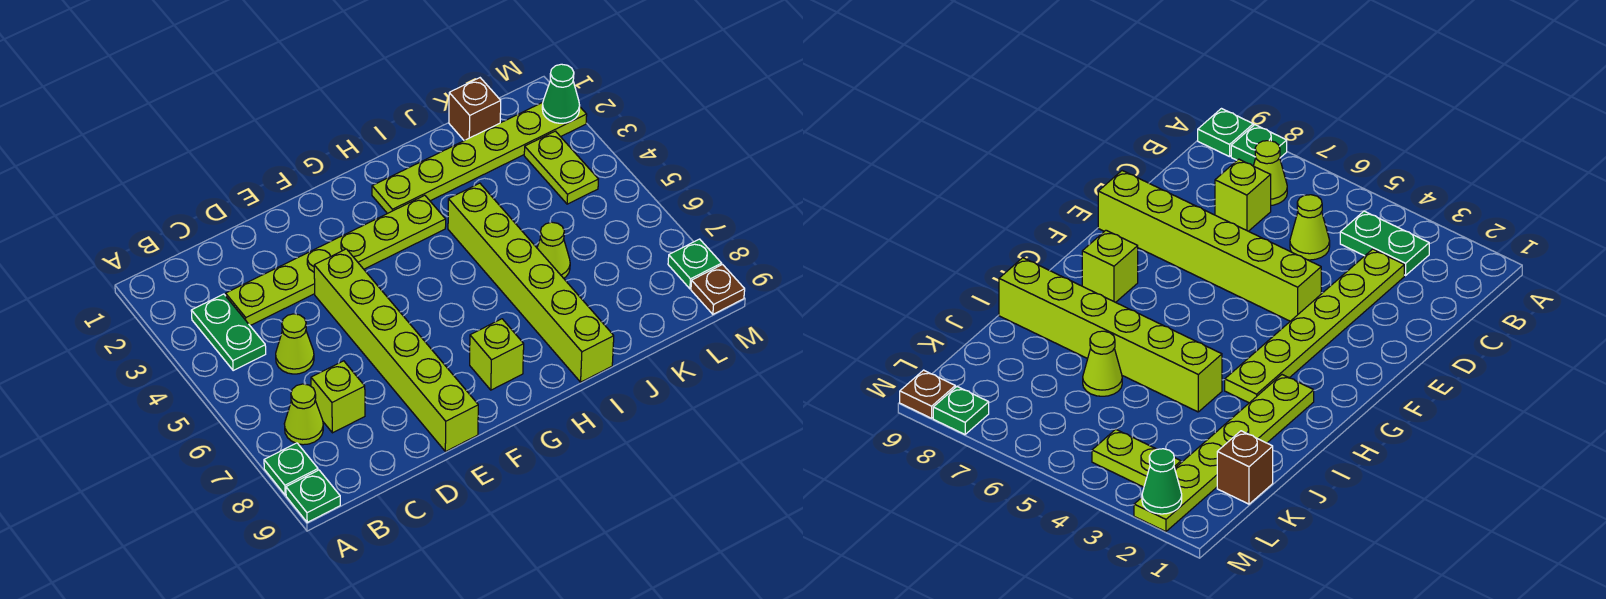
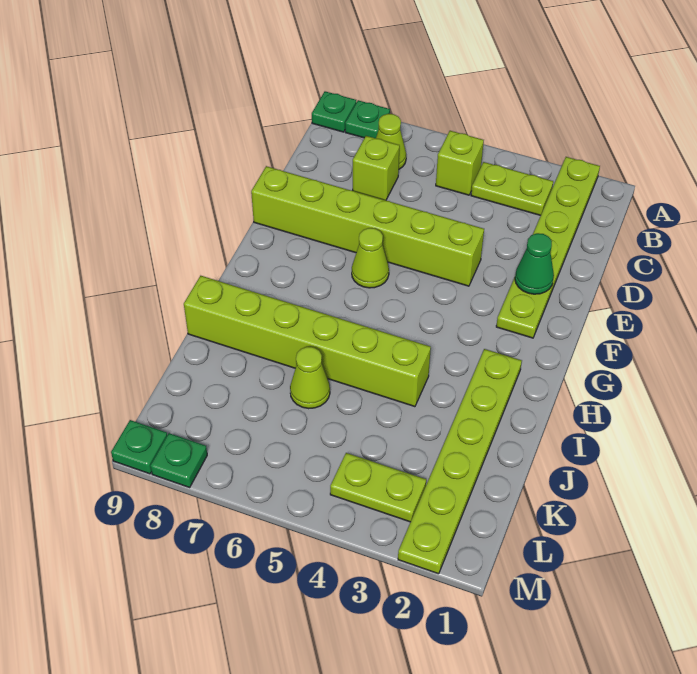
green 1x2 plate [191,294,266,371] -> lime 1x2 plate [471,162,553,215]
lime 1x6 plate [226,195,446,325] -> lime 1x6 plate moved to [496,157,600,338]
lime 1x1 cone [276,314,314,374] -> lime 1x1 cone moved to [352,228,389,288]
lime 1x1 brick [470,319,524,390] -> lime 1x1 brick moved to [436,131,484,195]
brown 1x1 brick [449,78,501,141] -> none
green 1x1 cone [542,64,580,123] -> green 1x1 cone moved to [515,233,554,294]
brown 1x1 plate [691,265,745,314] -> green 1x1 plate [111,420,167,474]

